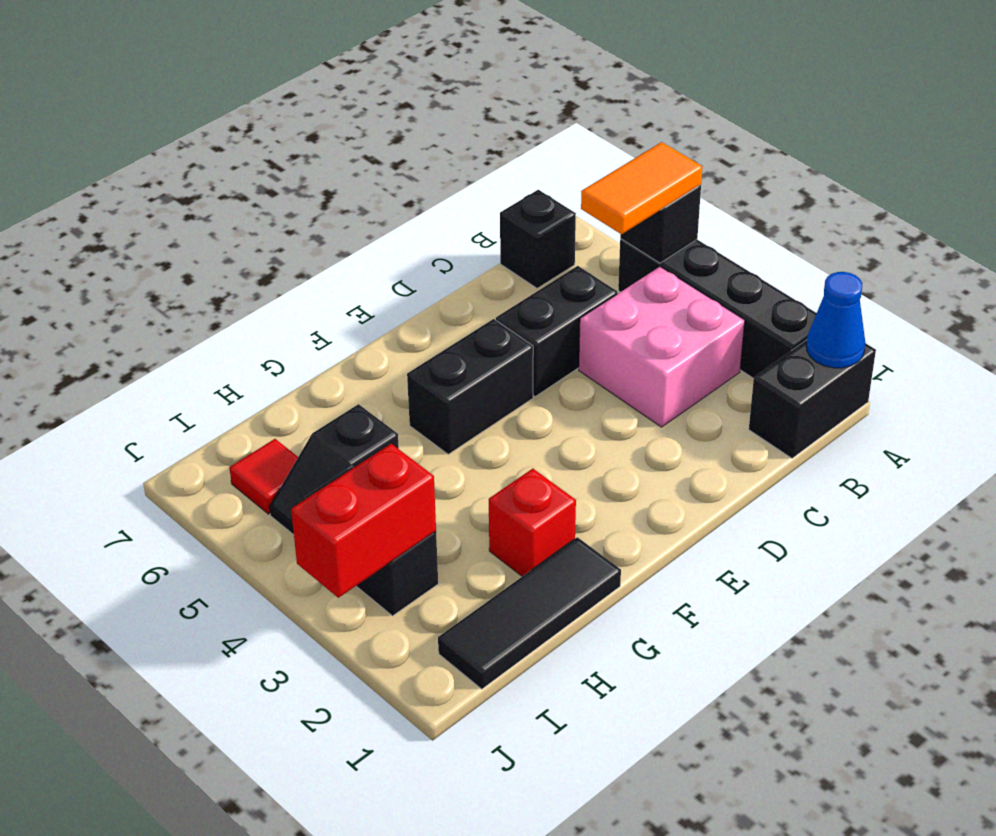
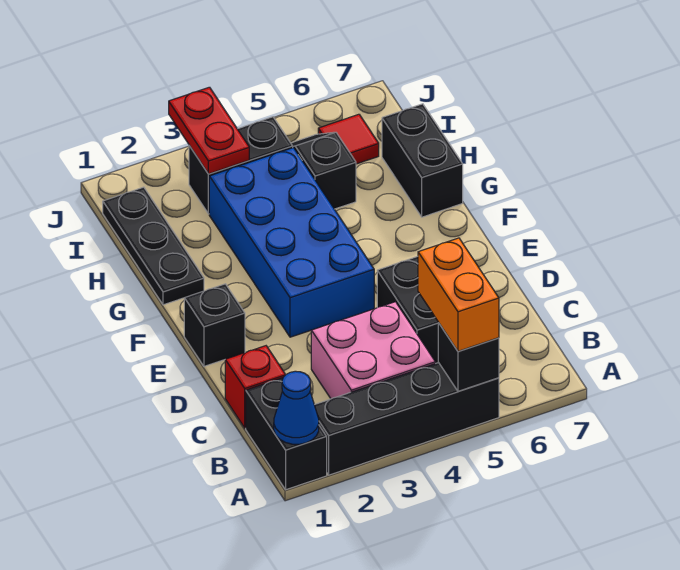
orange 1x2 tile [581,142,702,234] -> orange 1x2 brick [418,238,499,351]
black 1x1 brick [500,190,576,288] -> black 1x1 brick moved to [184,284,245,366]
none -> blue 2x4 brick [209,148,374,337]
black 1x2 brick [407,319,533,454] -> black 1x2 brick moved to [382,104,463,217]
black 1x3 tile [438,537,621,689] -> black 1x3 plate [103,187,204,305]
red 1x1 brick [489,469,576,576] -> red 1x1 brick moved to [225,346,286,428]
red 1x2 brick [291,444,436,598] -> red 1x2 plate [169,87,249,174]

